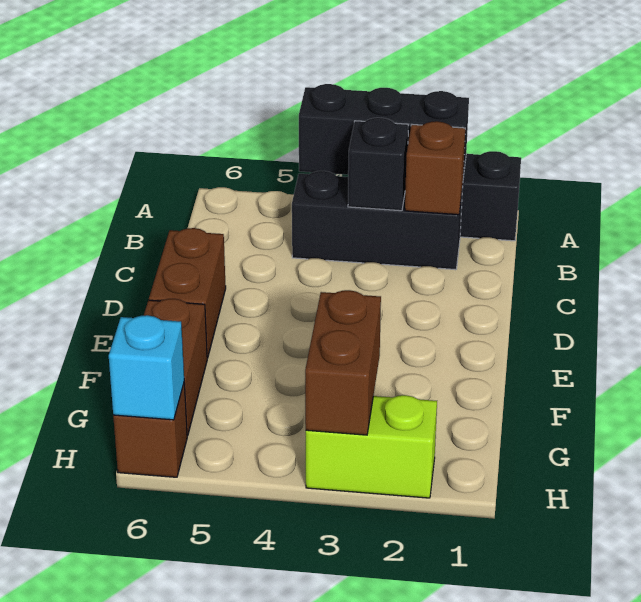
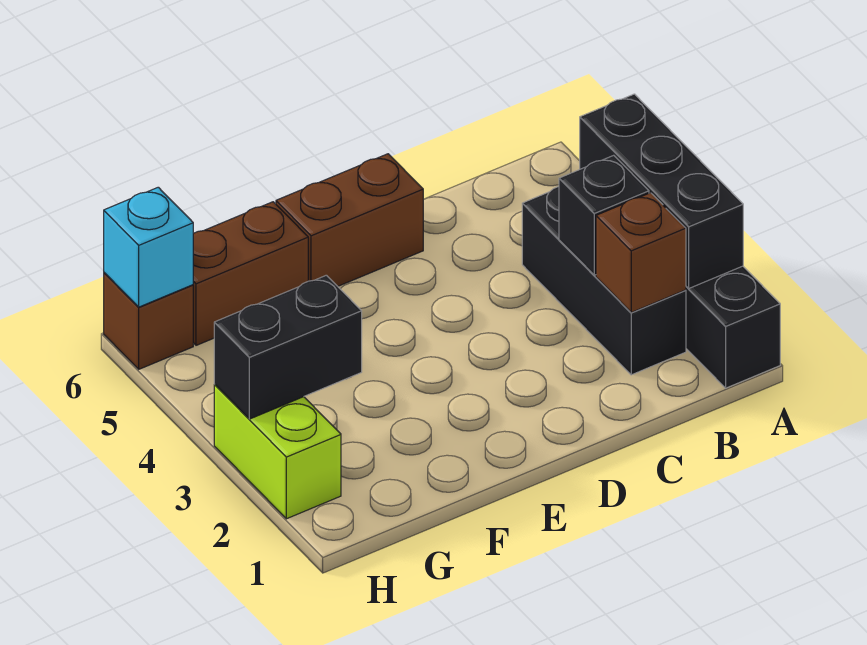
brown 1x2 brick [305,290,381,435] -> black 1x2 brick [214,275,362,419]

